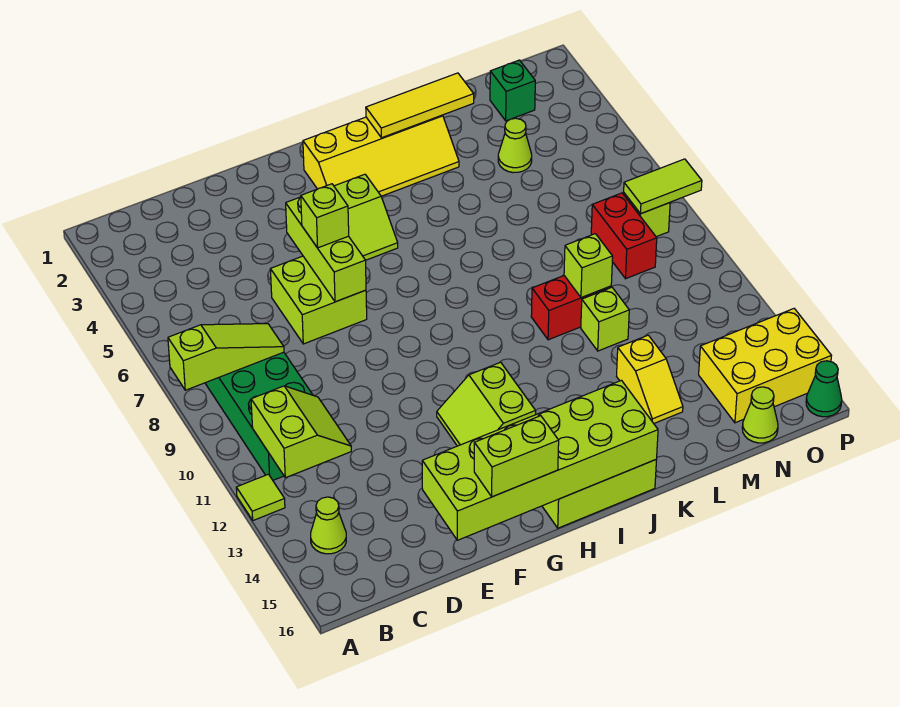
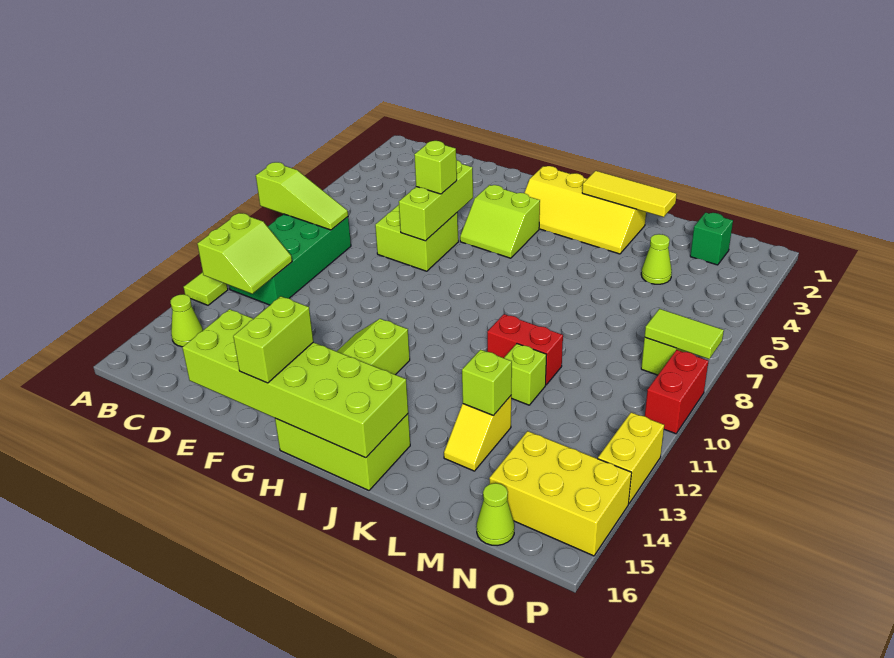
lime 1x2 brick [474,416,559,497] -> lime 1x2 brick turned to [233,296,313,383]
lime 1x1 brick [564,234,613,298] -> lime 1x1 brick moved to [462,350,512,415]
red 1x2 brick [591,193,657,279] -> red 1x2 brick moved to [645,350,708,434]
none -> yellow 1x2 brick [598,412,664,504]
green 1x1 cone [806,361,842,417] -> none

